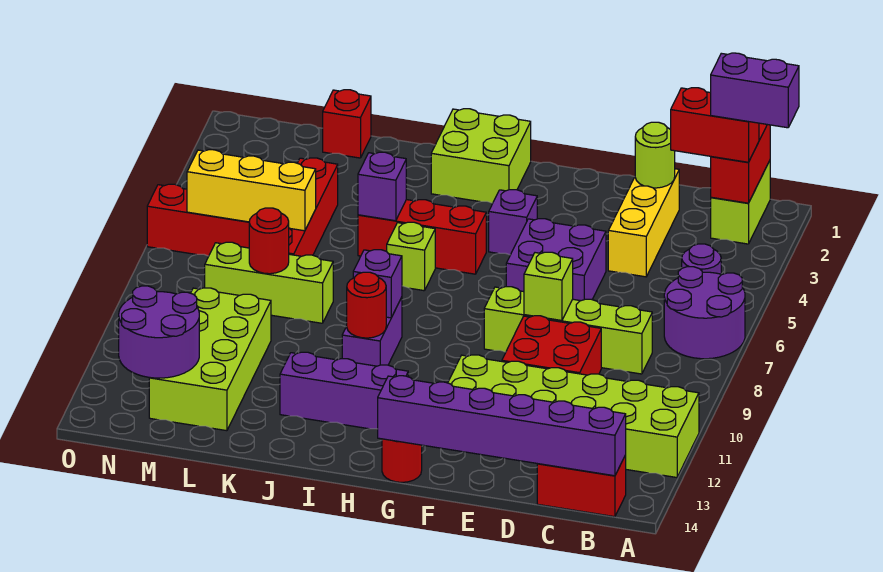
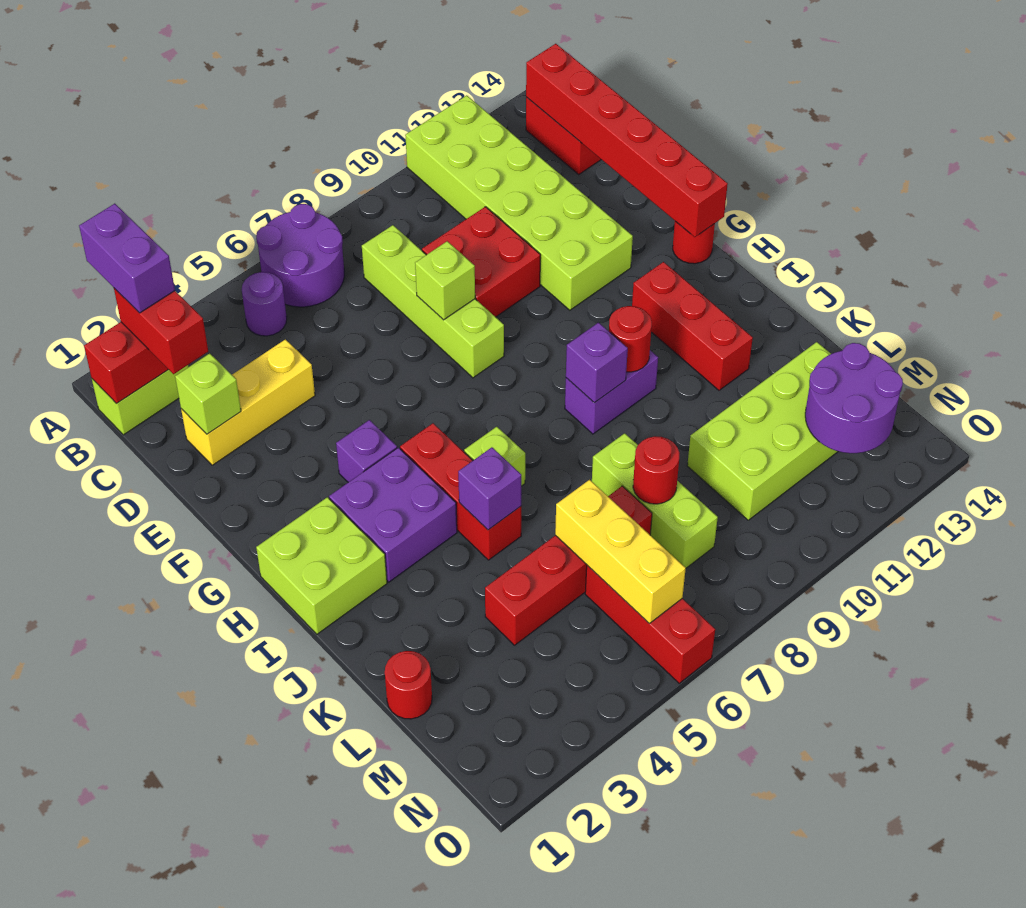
purple 1x6 brick [378,376,626,476] -> red 1x6 brick [526,44,728,237]
lime 1x1 round brick [635,122,675,188] -> lime 1x1 brick [175,353,241,434]
purple 2x2 brick [506,219,606,301] -> purple 2x2 brick moved to [329,448,457,582]
purple 1x3 brick [280,352,408,429] -> red 1x3 brick [632,262,753,390]
red 1x1 brick [323,90,371,158] -> red 1x1 round brick [385,651,432,719]

